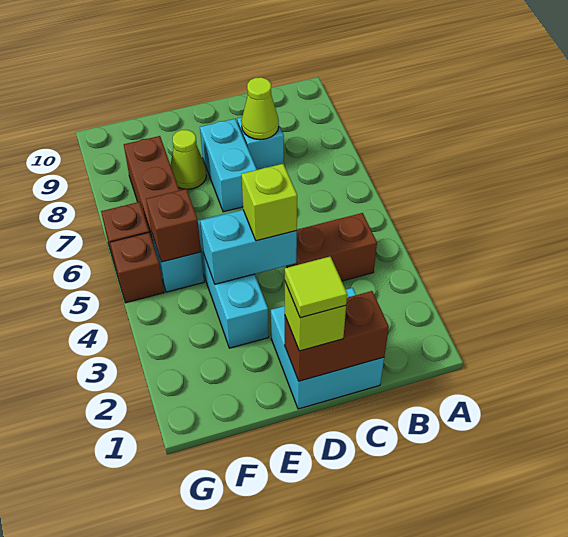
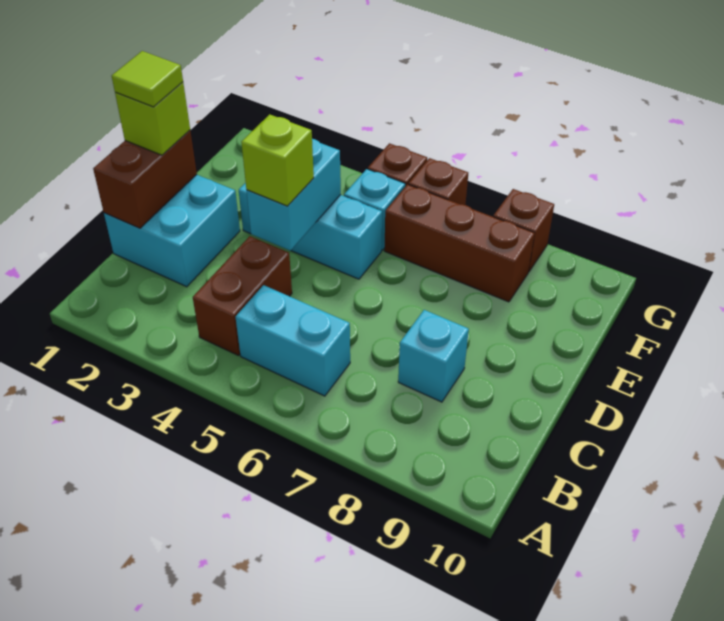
lime 1x1 cone [241,77,279,140] -> none
cyan 1x2 brick [200,119,257,212] -> cyan 1x2 brick moved to [236,285,350,396]
lime 1x1 cone [171,130,206,189] -> none
brown 1x1 brick [146,189,201,262] -> brown 1x1 brick moved to [493,189,554,272]

